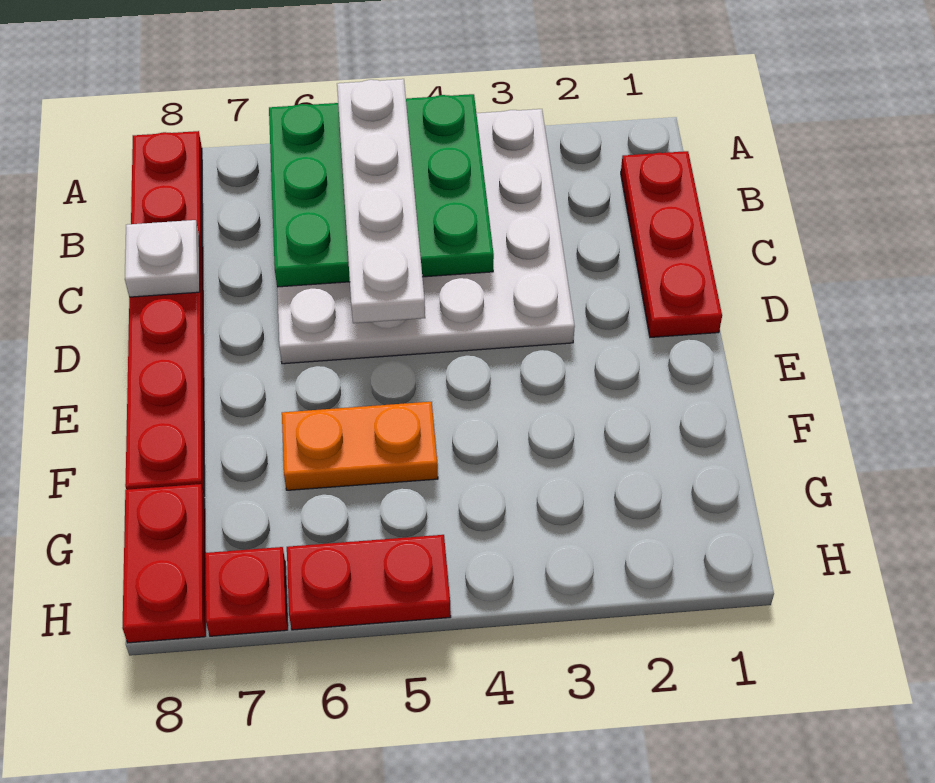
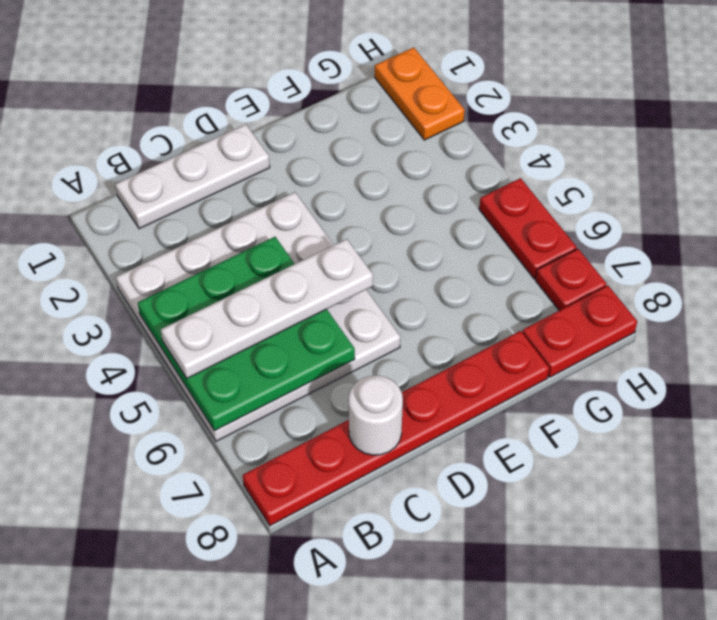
red 1x3 plate [621,151,722,337] -> white 1x3 plate [115,124,270,229]
white 1x1 plate [125,220,200,297] -> white 1x1 round brick [349,376,403,455]
orange 1x2 plate [282,402,438,490] -> orange 1x2 plate moved to [375,47,465,140]

